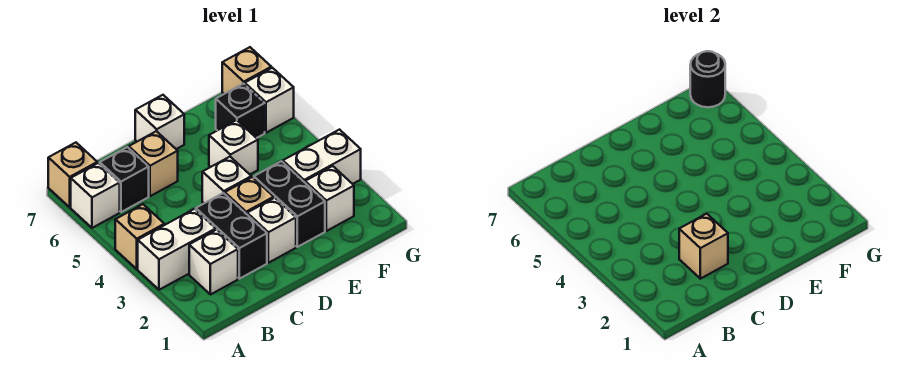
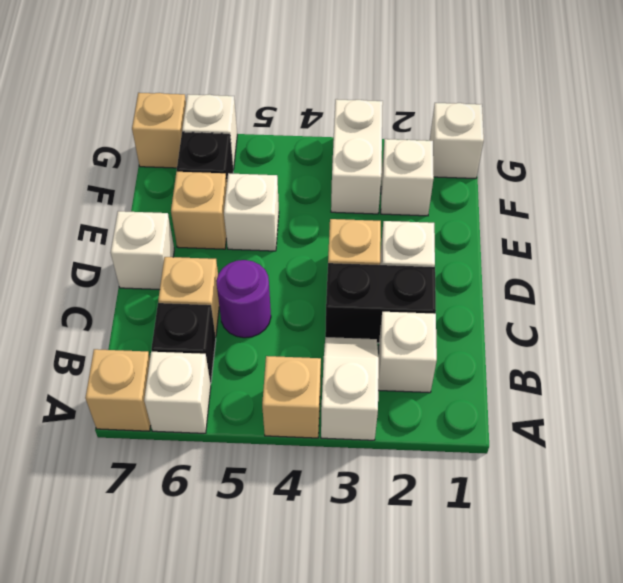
white 1x2 brick [138,209,216,290] -> white 1x2 slope [321,337,379,440]
tan 1x1 brick [679,214,728,279] -> tan 1x1 brick moved to [171,172,227,249]
none -> purple 1x1 round brick [216,260,271,338]
white 1x1 brick [202,157,251,203] -> white 1x1 brick moved to [430,103,484,179]
black 1x2 brick [254,161,325,247] -> none
black 1x1 round brick [690,51,725,107] -> none

